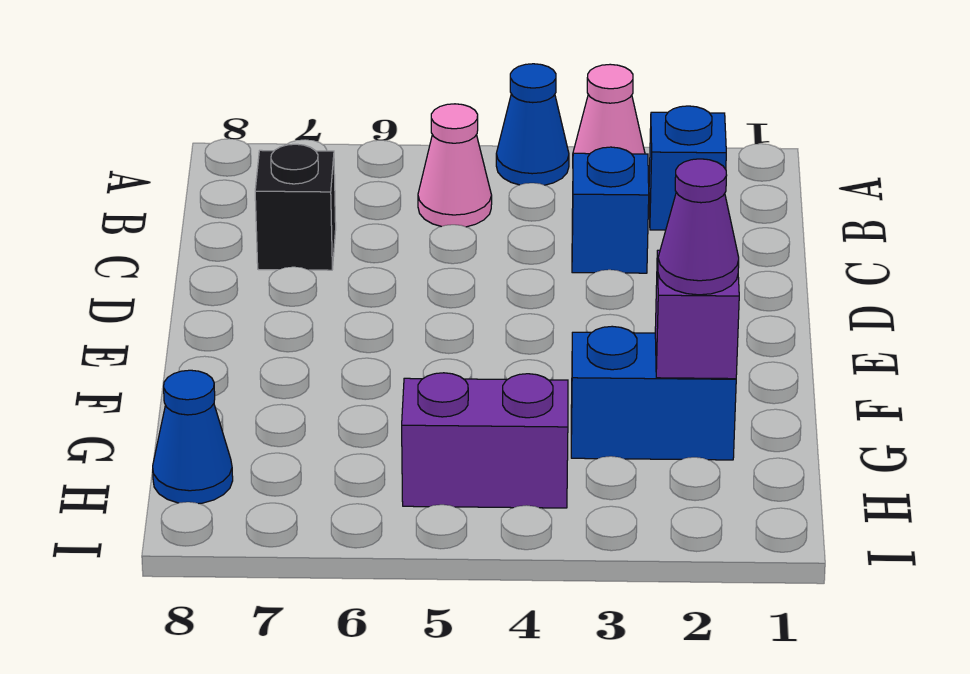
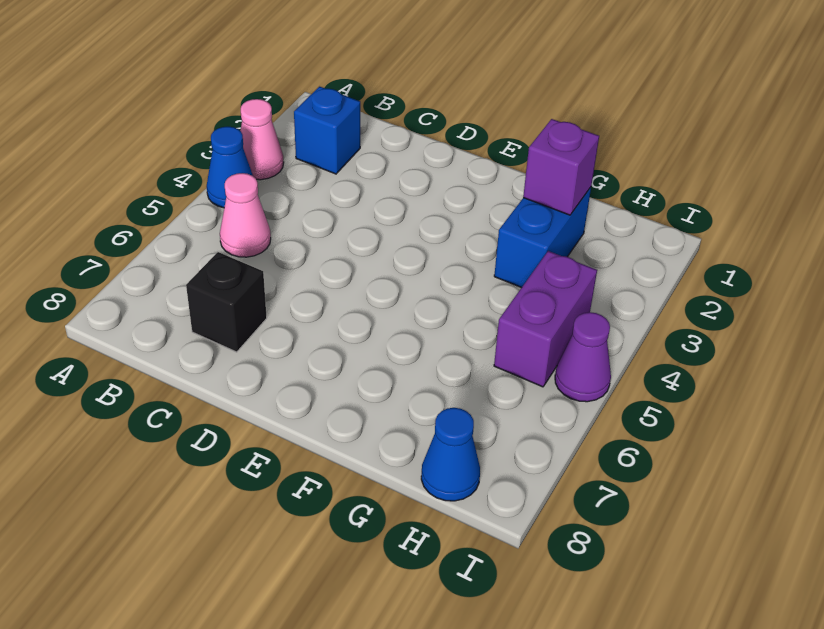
blue 1x1 brick [572,147,649,273] -> none
purple 1x1 cone [658,159,739,295] -> purple 1x1 cone moved to [555,312,611,402]

